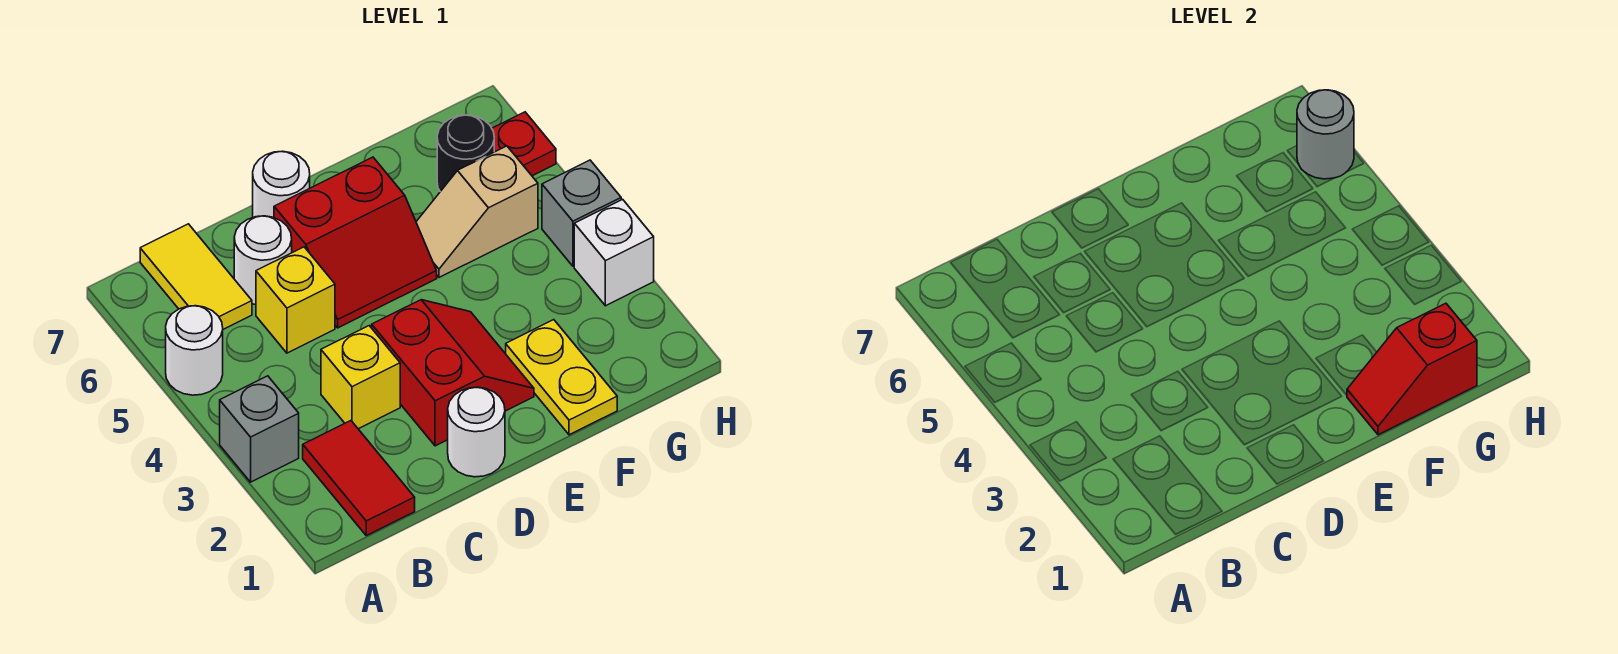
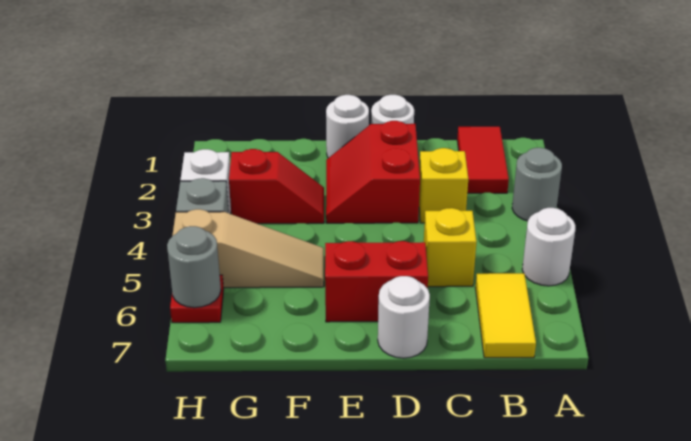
grey 1x1 brick [220,376,299,482] -> grey 1x1 round brick [512,148,562,221]
white 1x1 round brick [234,216,292,305] -> white 1x1 round brick moved to [326,95,369,158]
yellow 1x2 plate [506,320,617,435] -> none
red 1x2 slope [1347,303,1477,435] -> red 1x2 slope moved to [229,149,324,224]
tan 1x2 slope [416,146,538,277] -> tan 1x3 slope [172,209,324,288]
black 1x1 round brick [437,115,494,192] -> none

